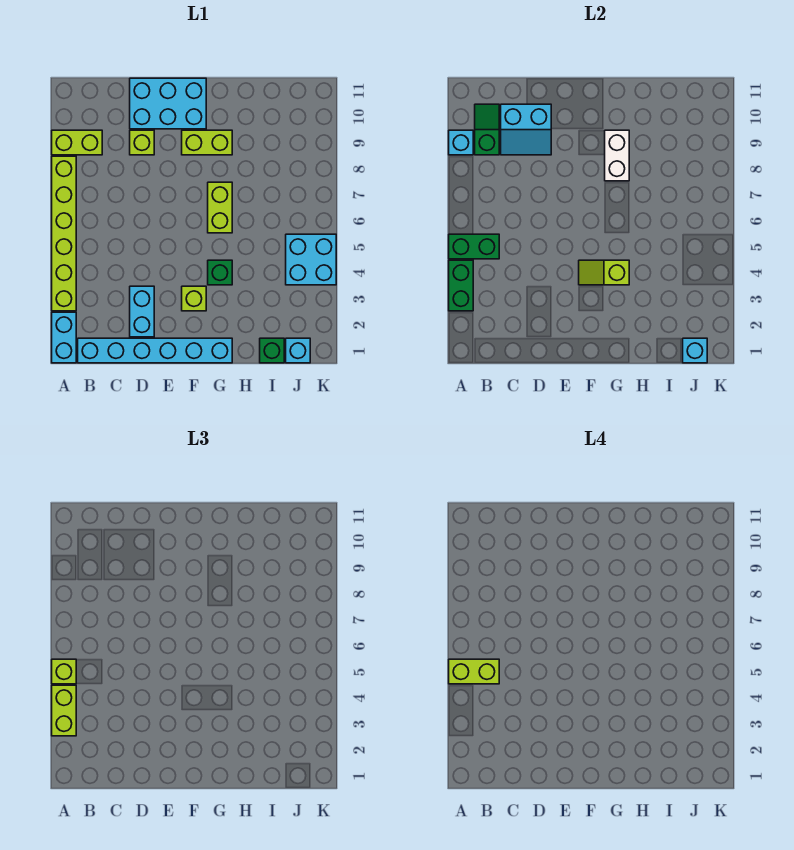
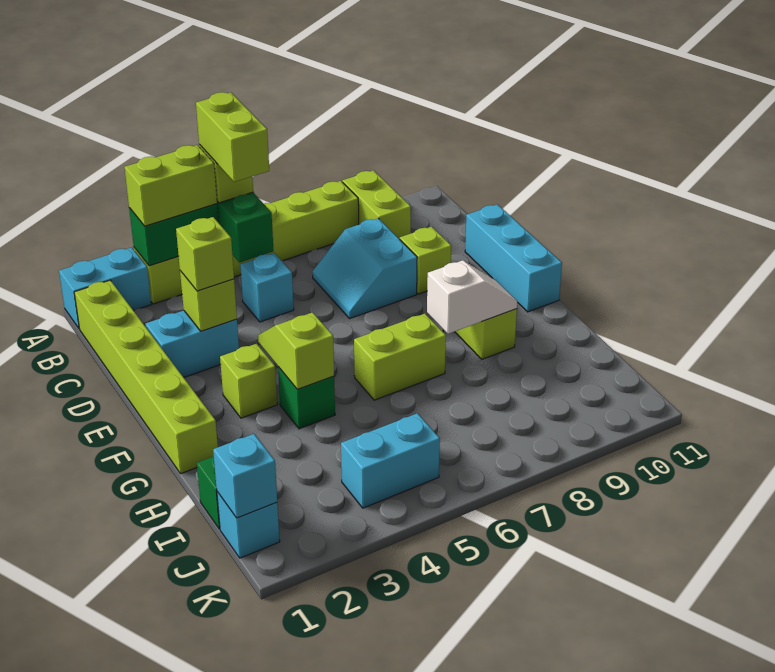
cyan 1x1 brick [449,130,473,155] -> cyan 1x1 brick moved to [240,253,294,322]
cyan 1x6 brick [78,338,232,363] -> lime 1x6 brick [74,280,218,474]
green 1x2 slope [475,104,499,155] -> none
cyan 2x2 slope [501,104,551,155] -> cyan 2x2 slope moved to [312,218,417,319]
none -> lime 1x1 brick [180,271,237,331]
none -> lime 1x1 brick [176,217,234,291]
cyan 2x3 brick [130,78,206,129] -> cyan 1x3 brick [465,204,562,312]
white 1x2 brick [605,130,629,181] -> white 1x2 slope [427,260,517,334]
cyan 2x2 brick [286,234,336,285] -> cyan 1x2 brick [341,413,440,508]

